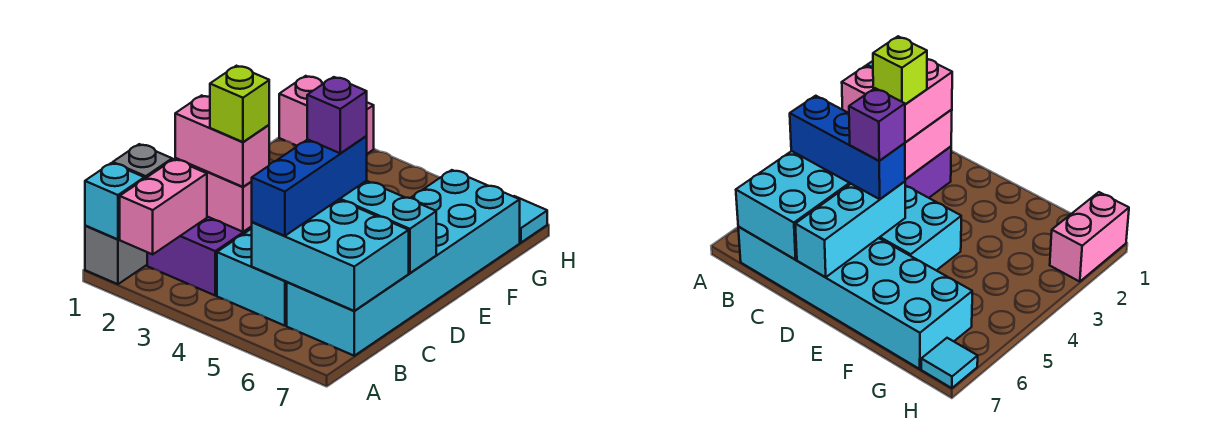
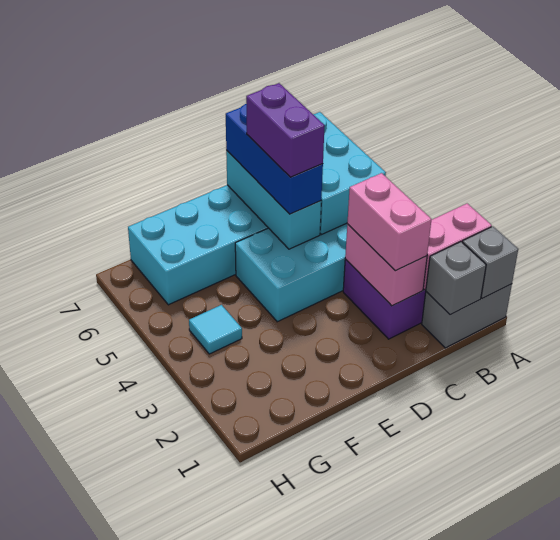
cyan 1x1 brick [85,163,144,240] -> grey 1x1 brick [462,226,518,298]
blue 1x3 brick [252,136,367,236] -> blue 1x3 brick turned to [226,104,323,214]
lime 1x1 brick [210,66,269,142] -> none
purple 1x1 brick [307,77,367,153] -> purple 1x2 brick [246,83,325,177]
pink 1x2 brick [279,76,374,154] -> none
cyan 1x1 tile [514,196,547,243] -> cyan 1x1 tile moved to [189,305,242,354]

